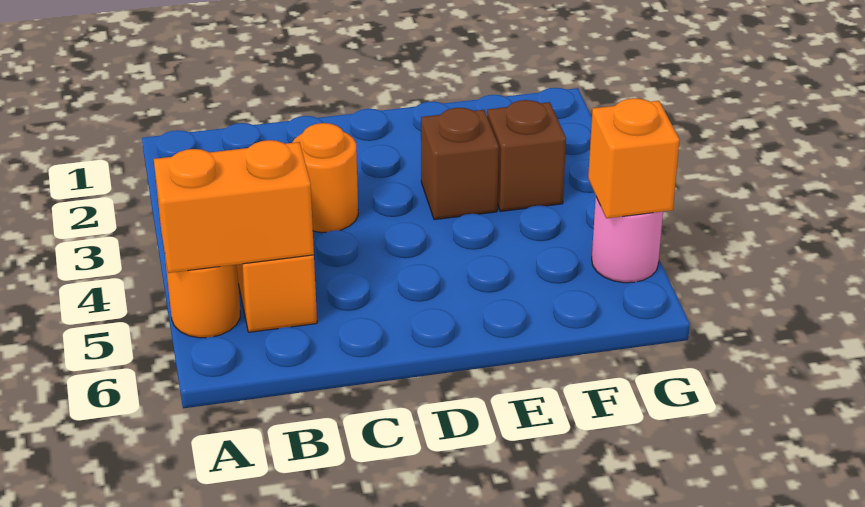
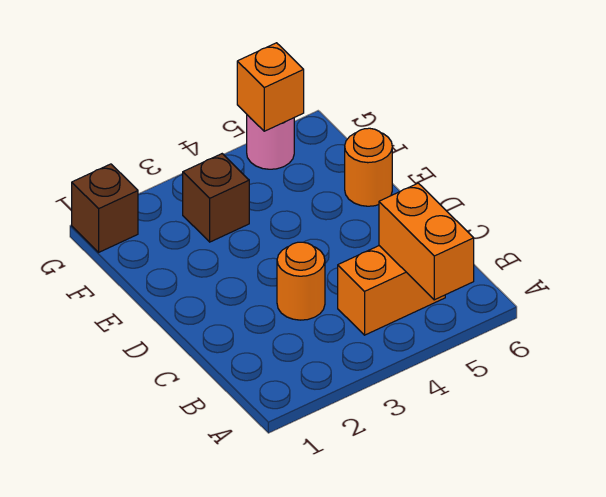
orange 1x1 round brick [165,258,240,338] -> orange 1x1 round brick moved to [345,128,392,206]
brown 1x1 brick [421,108,499,220] -> brown 1x1 brick moved to [72,164,138,252]

